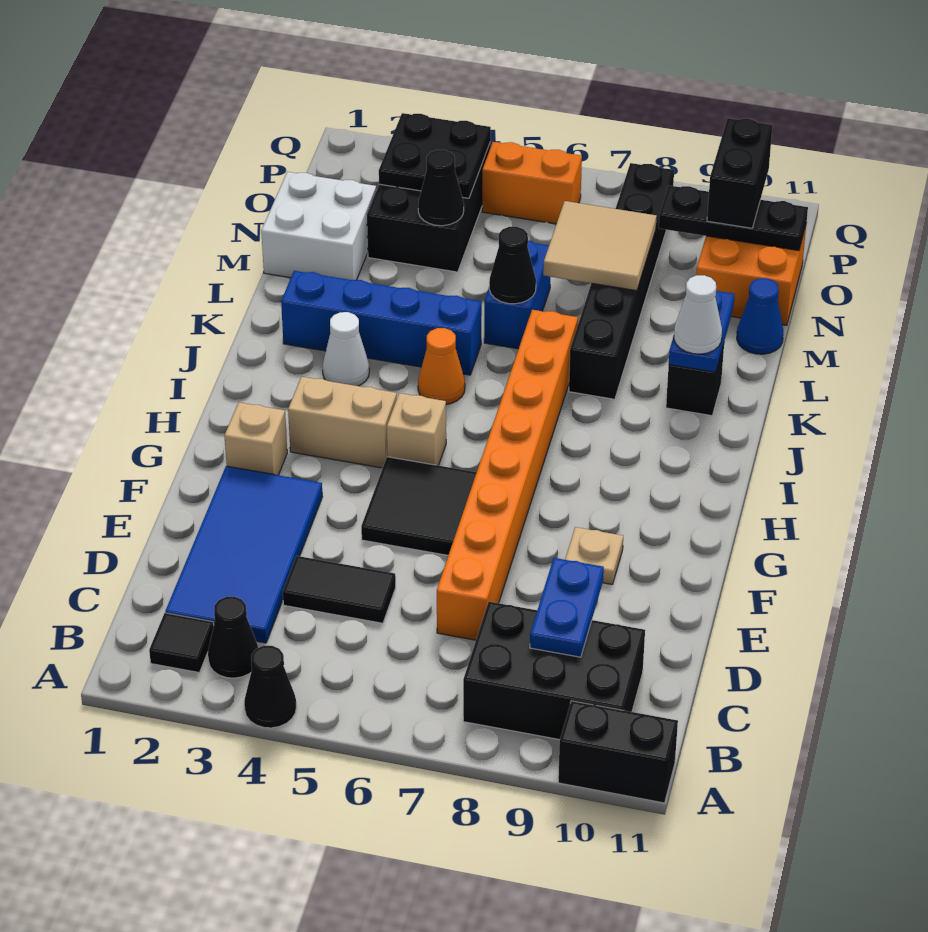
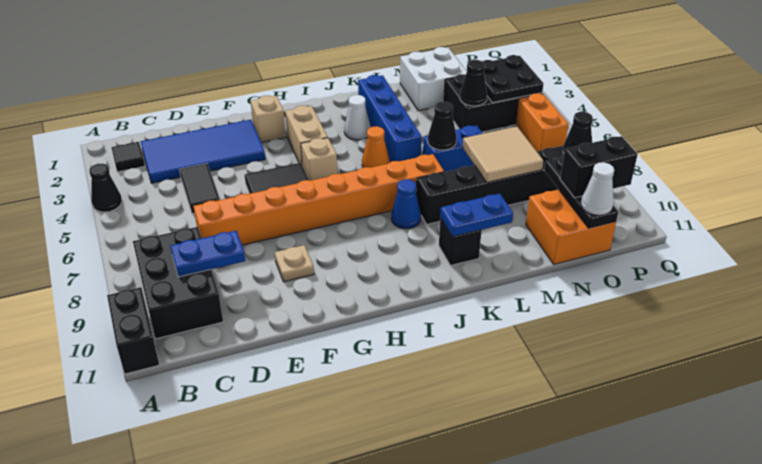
black 1x1 cone [208,597,258,678] -> black 1x1 cone moved to [563,112,593,153]
white 1x1 cone [674,275,722,354] -> white 1x1 cone moved to [581,162,614,215]
blue 1x1 cone [737,278,783,354] -> blue 1x1 cone moved to [391,179,421,229]

